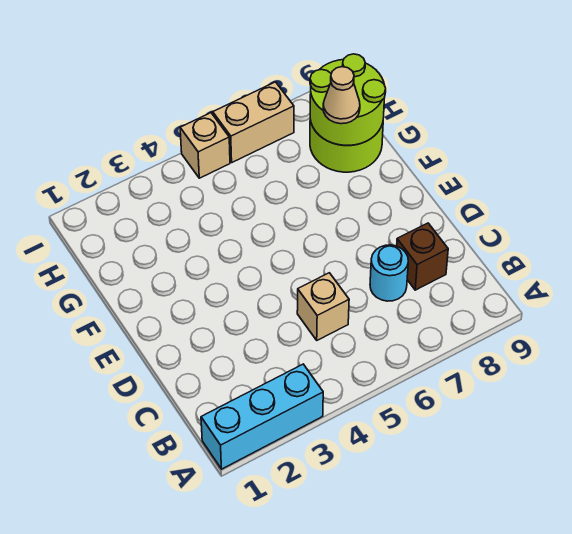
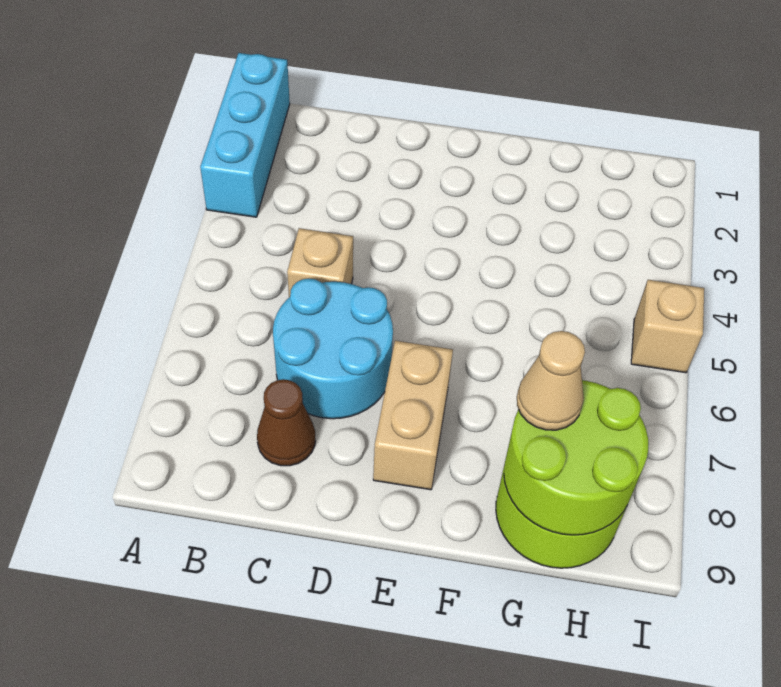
cyan 1x1 round brick [370,245,408,301] -> cyan 2x2 round brick [273,279,393,419]
brown 1x1 brick [397,223,448,290] -> brown 1x1 cone [257,379,315,466]
tan 1x2 brick [213,82,294,162] -> tan 1x2 brick moved to [373,341,453,490]

